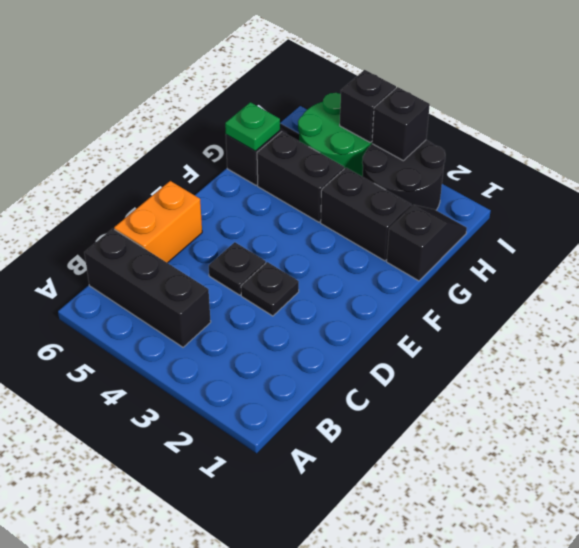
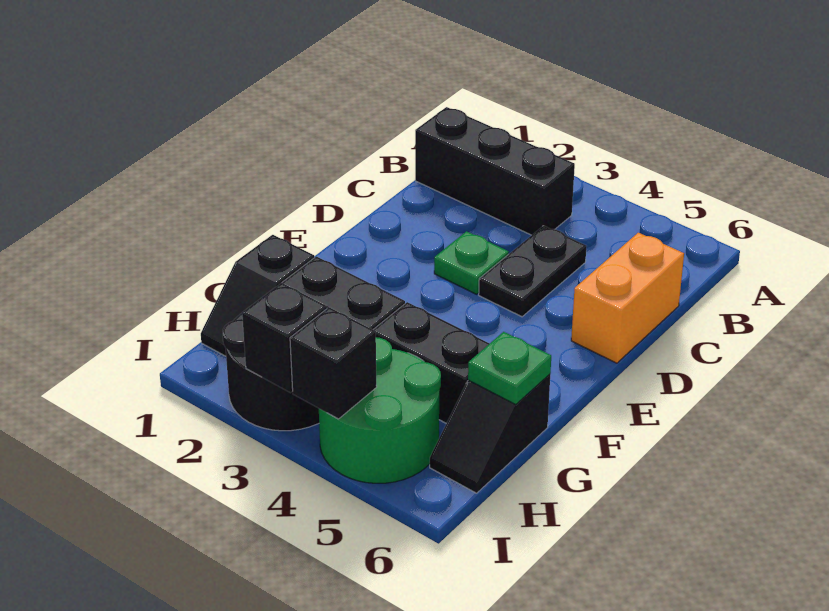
black 1x3 brick [84,229,211,347] -> black 1x3 brick moved to [415,107,575,235]
black 1x1 plate [241,262,299,316] -> green 1x1 plate [434,231,509,294]
black 1x1 plate [209,242,266,295] -> black 1x2 plate [479,226,586,317]

